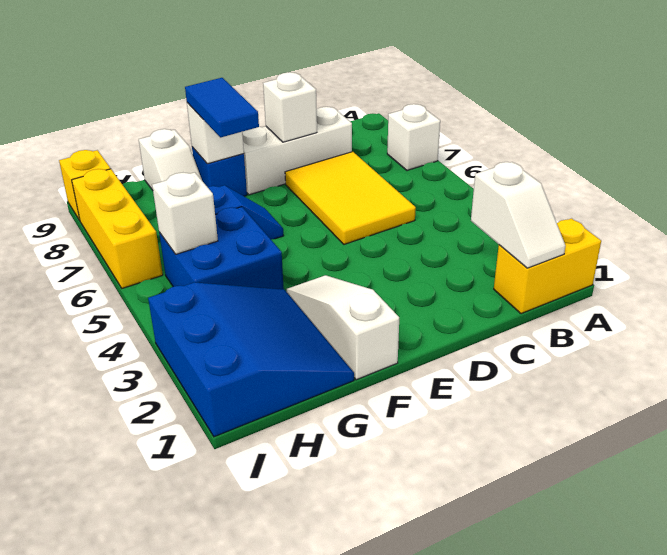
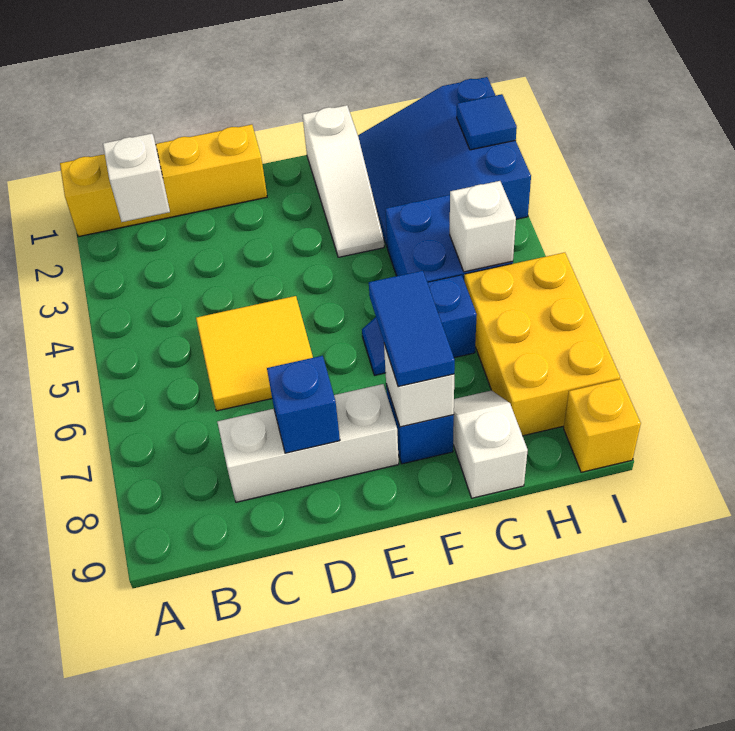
yellow 1x2 brick [494,219,601,314] -> yellow 1x4 brick [60,125,267,237]
white 1x1 brick [387,104,440,170] -> none
yellow 2x3 tile [285,152,416,244] -> yellow 2x2 tile [196,296,313,411]
white 1x1 brick [263,72,317,142] -> blue 1x1 brick [267,356,340,453]
none -> blue 1x1 tile [457,94,517,150]
yellow 1x3 brick [72,169,163,288] -> yellow 2x3 brick [464,253,620,436]

